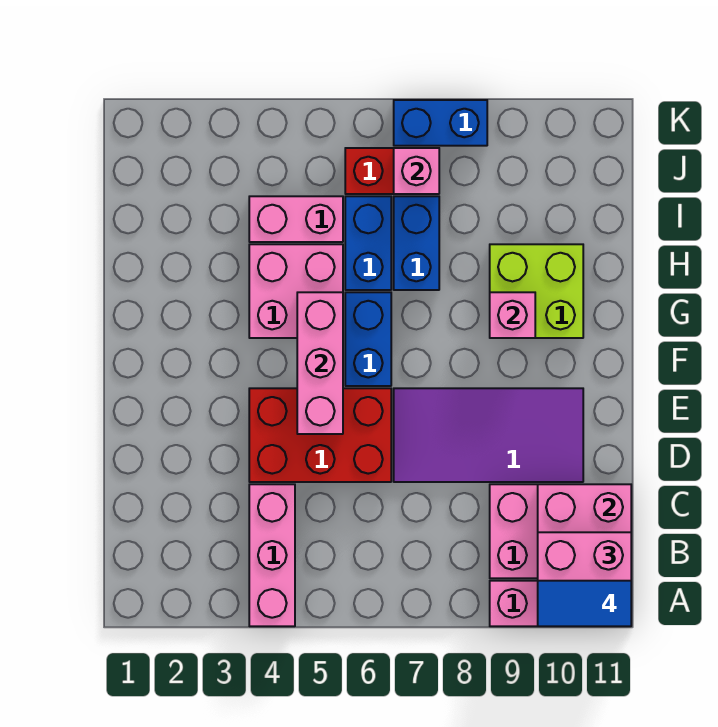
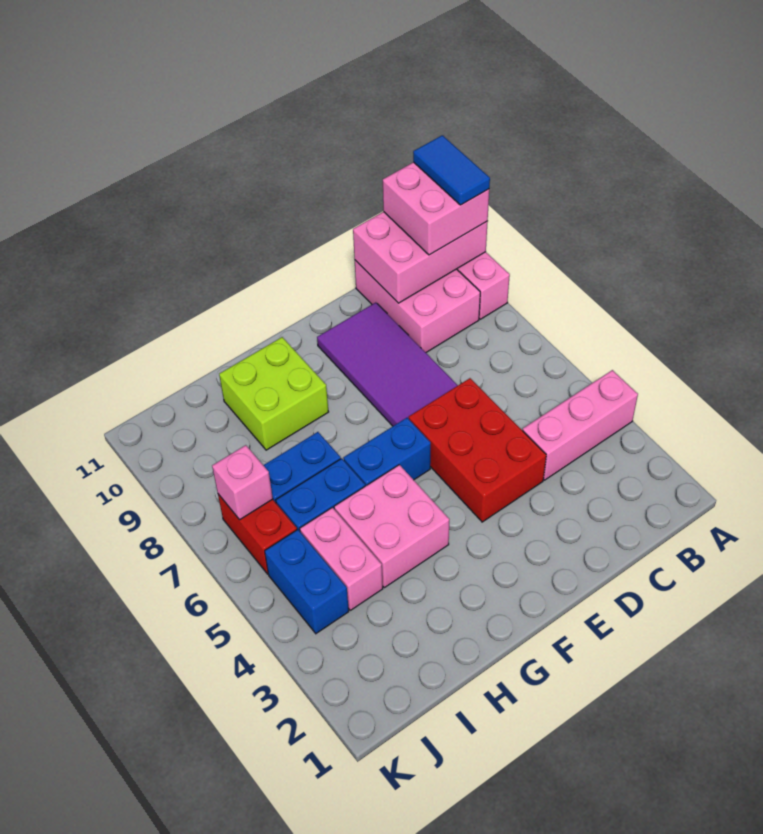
pink 1x3 brick [297,292,343,434] -> none
pink 1x1 brick [490,292,535,338] -> none
blue 1x2 brick [394,100,487,146] -> blue 1x2 brick moved to [265,530,349,633]

